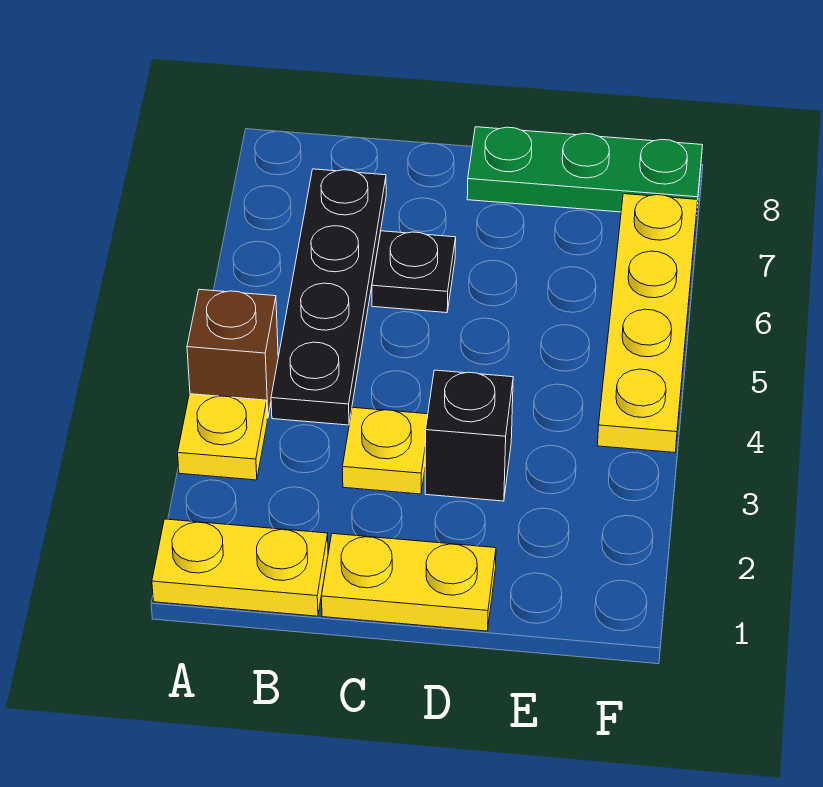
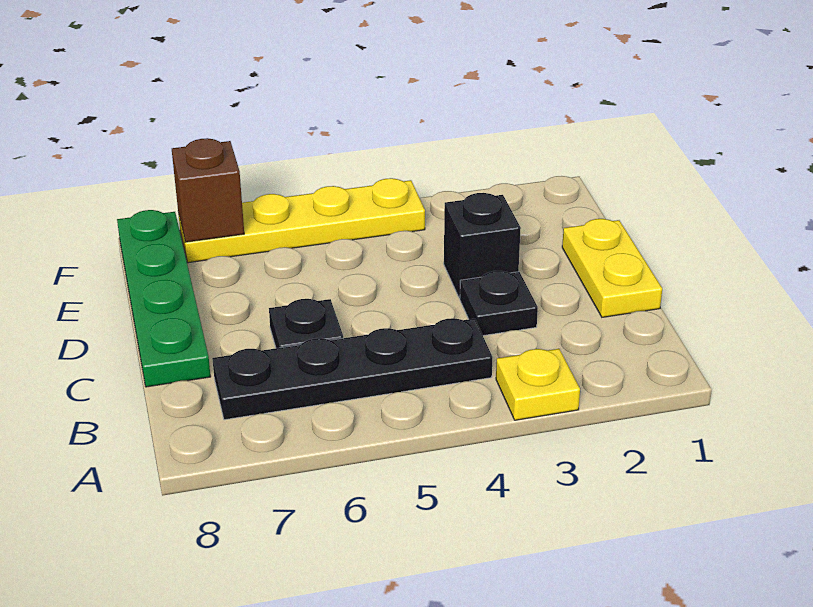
yellow 1x2 plate [152,519,328,616] -> none
brown 1x1 brick [187,289,278,418] -> brown 1x1 brick moved to [172,138,244,242]
yellow 1x1 plate [343,407,428,494] -> black 1x1 plate [460,271,538,336]
green 1x3 plate [467,127,702,212] -> green 1x4 plate [117,210,211,387]

